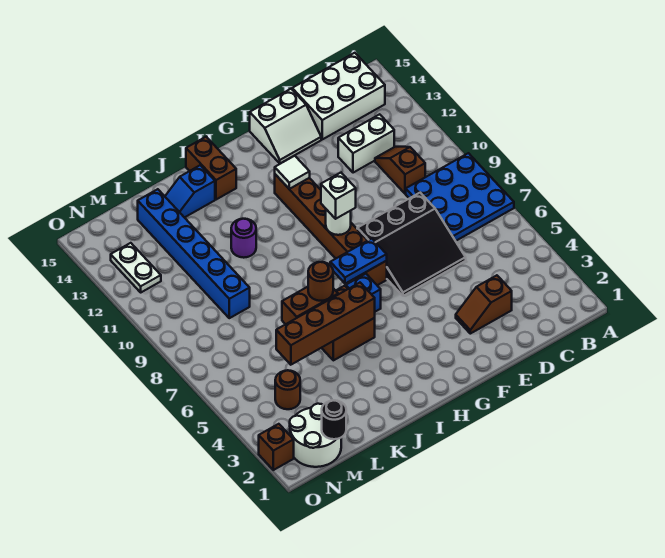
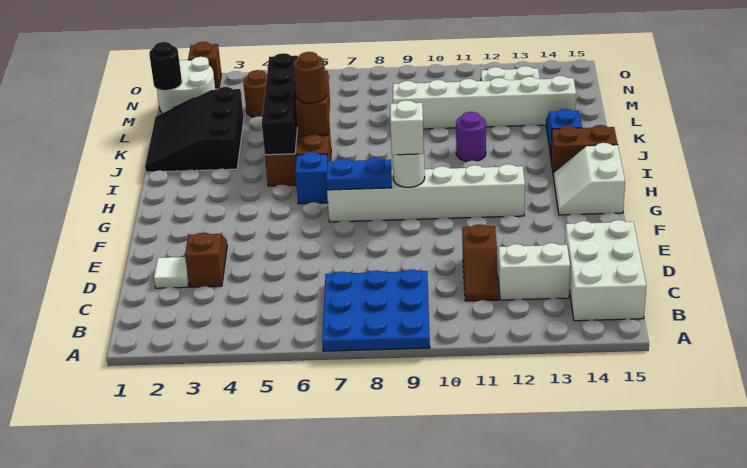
brown 1x2 slope [375,147,425,194] -> brown 1x2 slope turned to [462,224,499,301]
white 1x2 brick [338,114,394,173] -> white 1x2 brick turned to [498,243,570,300]
black 3x3 slope [357,193,466,296] -> black 3x3 slope moved to [145,87,244,172]
white 2x2 slope [250,89,321,164] -> white 2x2 slope moved to [554,143,625,215]
brown 1x6 brick [275,174,387,285] -> white 1x6 brick [327,164,525,222]
blue 1x2 plate [330,239,387,284] -> blue 1x2 plate turned to [326,157,392,190]
white 1x1 tile [275,156,310,189] -> white 1x1 tile moved to [154,257,189,288]
brown 1x4 brick [276,283,375,365] -> black 1x4 brick [262,53,298,155]
blue 1x6 brick [138,189,250,318] -> white 1x6 brick [393,76,576,129]

